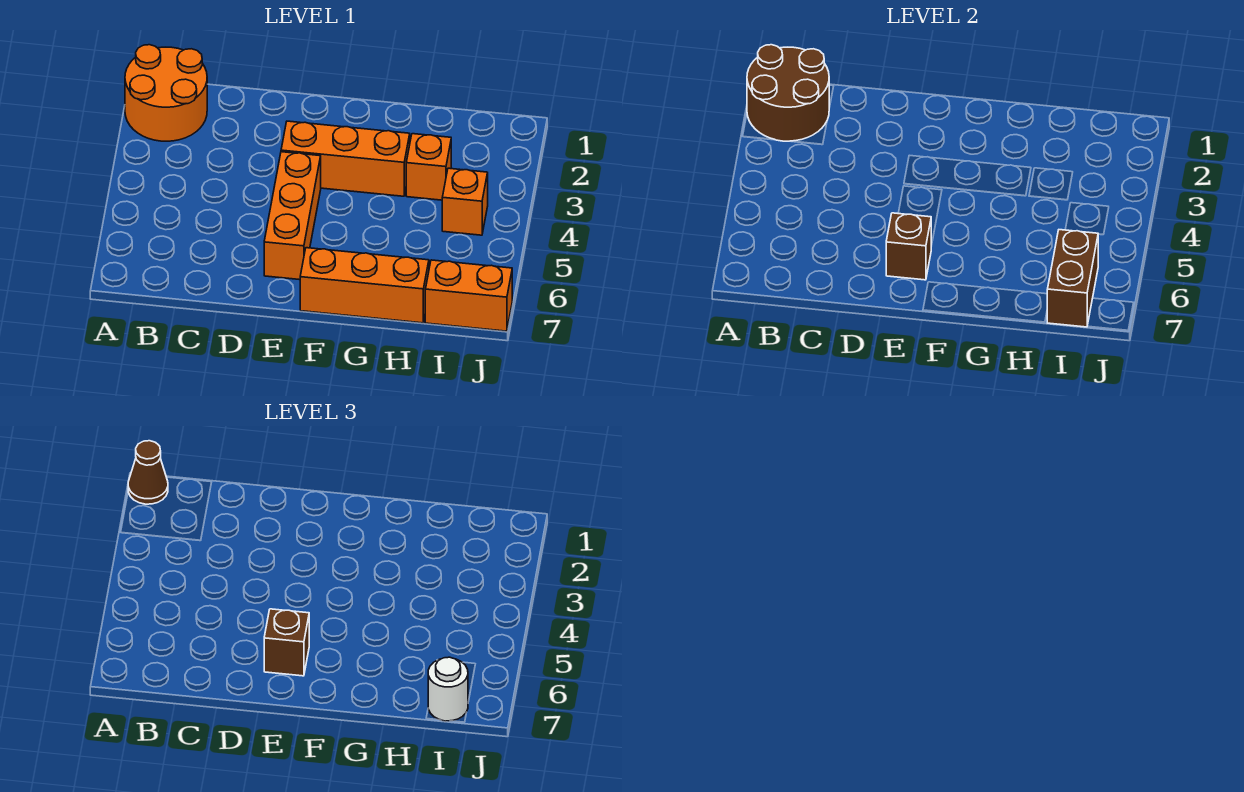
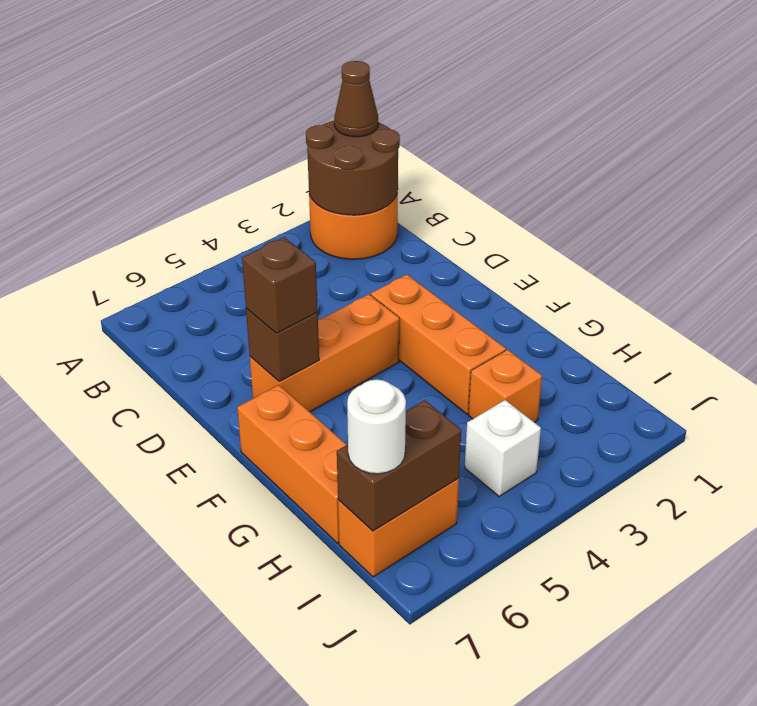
orange 1x1 brick [442,168,488,235] -> white 1x1 brick [465,400,541,496]
orange 1x2 brick [425,260,512,331] -> orange 1x2 brick turned to [338,478,459,577]

